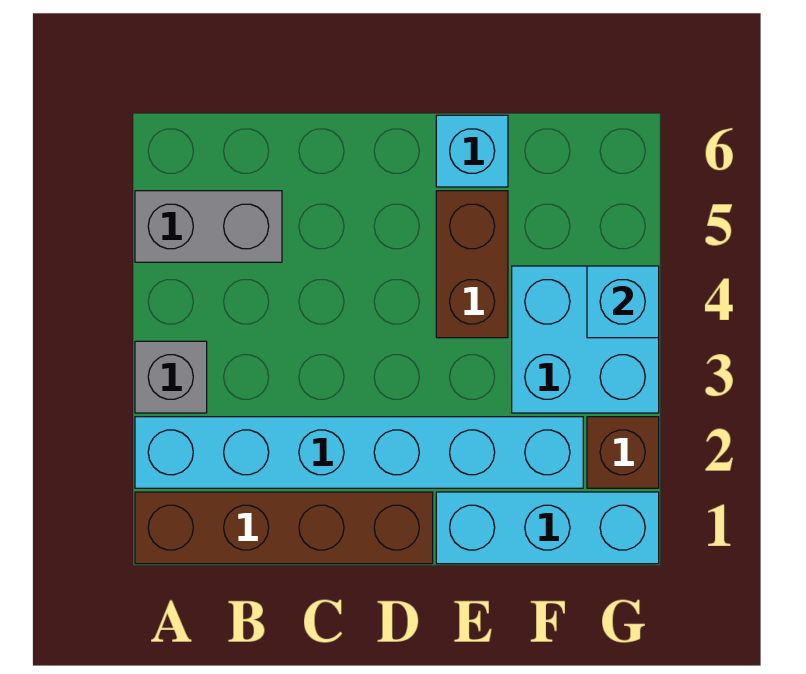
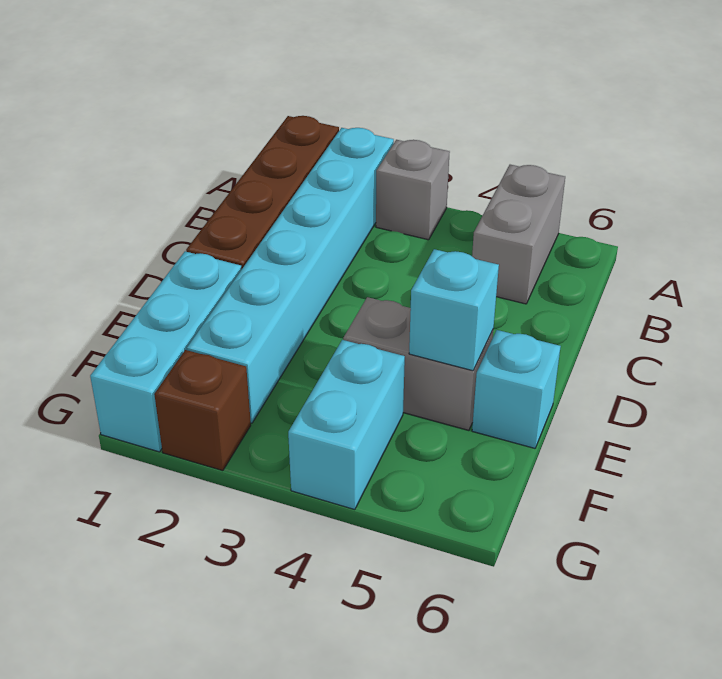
brown 1x2 brick [436,191,508,338] -> grey 1x2 brick [343,297,493,430]
cyan 2x2 brick [512,266,659,413] -> cyan 1x2 brick [288,340,405,510]
cyan 1x1 brick [587,266,659,338] -> cyan 1x1 brick moved to [409,249,499,371]

